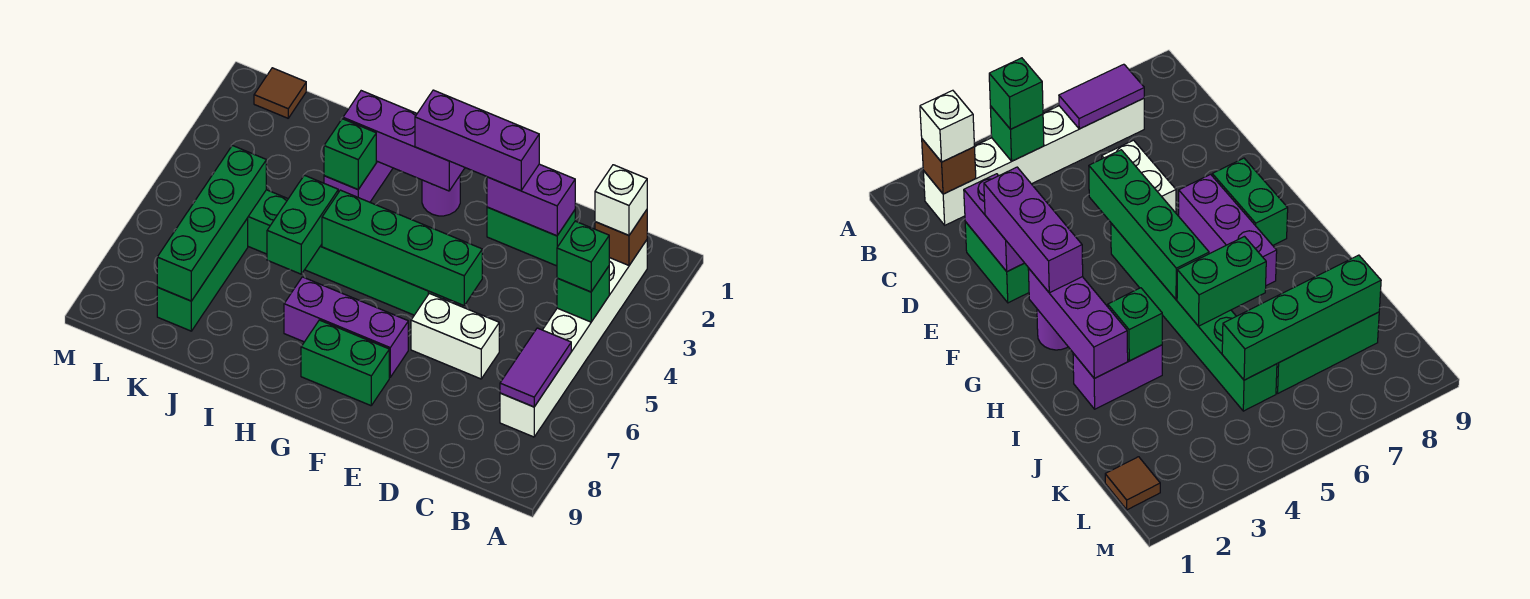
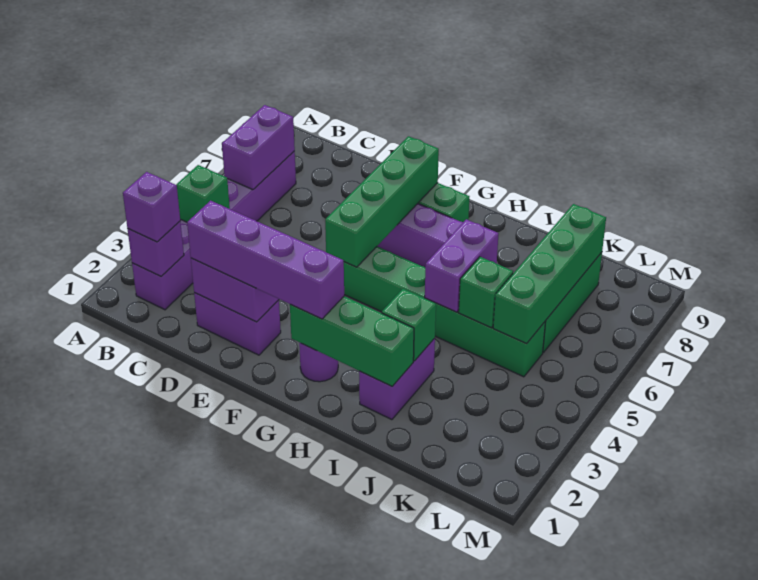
white 1x6 brick [500,240,647,437] -> purple 1x6 brick [132,151,296,310]
brown 1x1 brick [595,210,647,265] -> purple 1x1 brick [128,221,184,276]
white 1x1 brick [595,165,647,235] -> purple 1x1 brick [123,172,180,242]
green 1x1 brick [557,221,609,292] -> green 1x1 brick moved to [459,257,513,328]
purple 1x2 tile [500,328,571,407] -> purple 1x2 brick [222,105,295,190]
green 1x2 brick [487,207,575,266] -> purple 1x2 brick [194,293,281,355]
white 1x2 brick [411,293,499,379] -> none
purple 1x3 brick [415,90,539,191] -> purple 1x4 brick [187,201,344,319]
green 1x4 brick [322,190,482,305] -> green 1x4 brick turned to [325,136,439,267]
purple 1x3 brick [343,91,465,191] -> green 1x3 brick [290,296,414,386]
green 1x2 brick [267,175,338,274] -> purple 1x2 brick [425,219,499,312]
brown 1x1 tile [254,68,306,118] -> none

